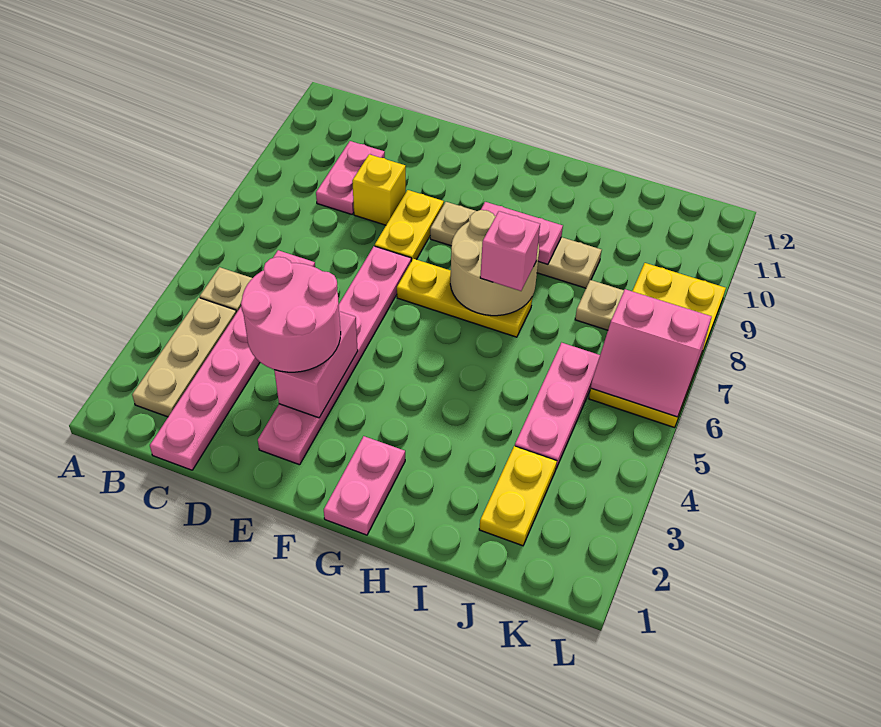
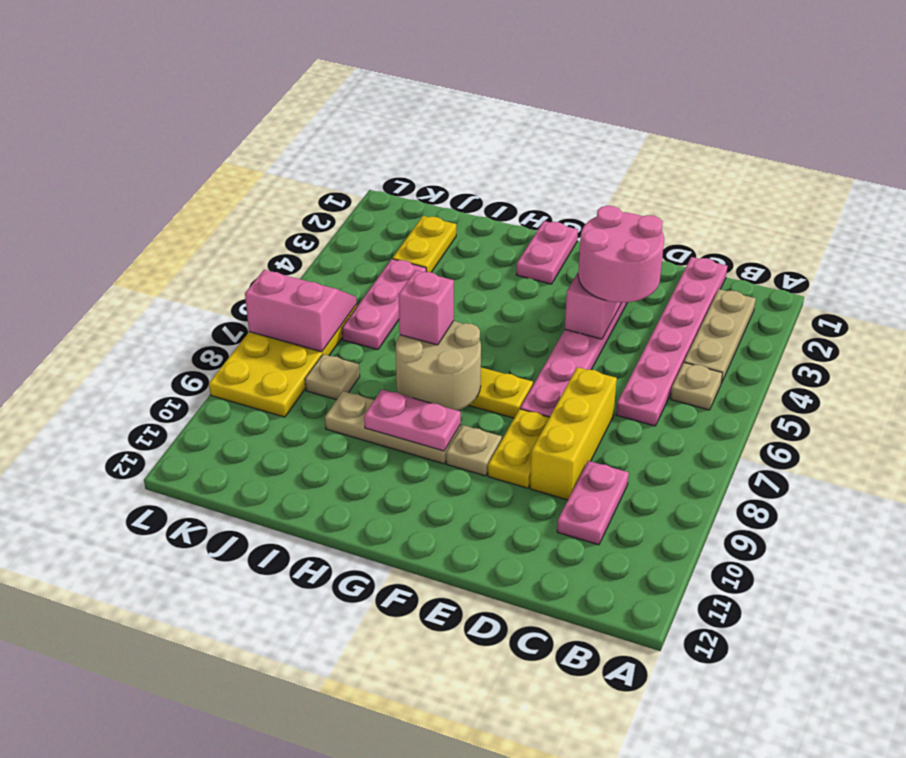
yellow 1x1 brick [352,154,406,225] -> yellow 1x3 brick [530,367,617,500]

